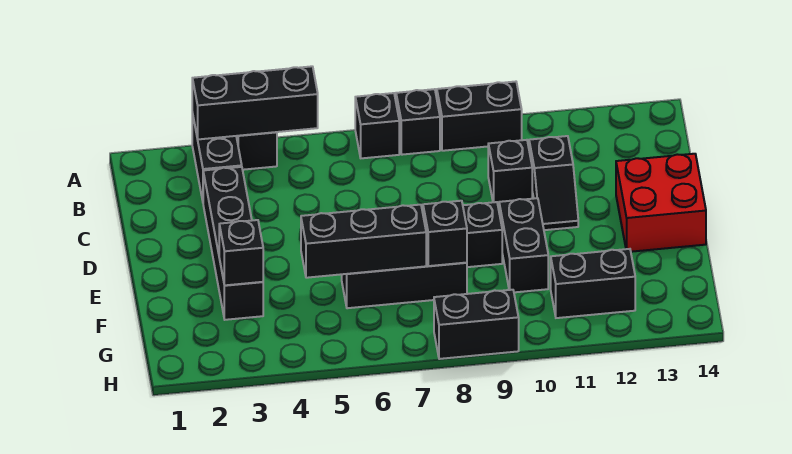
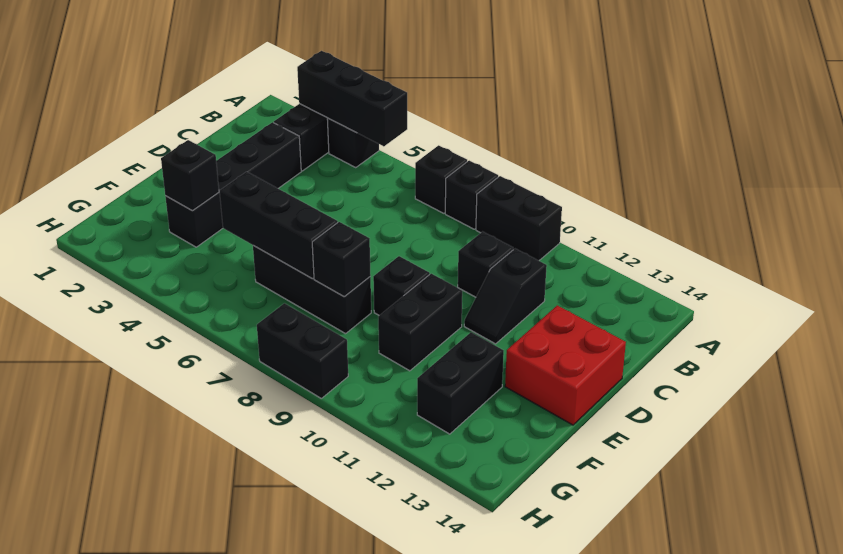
black 1x2 brick [551,249,635,318] -> black 1x2 brick turned to [417,332,504,434]

